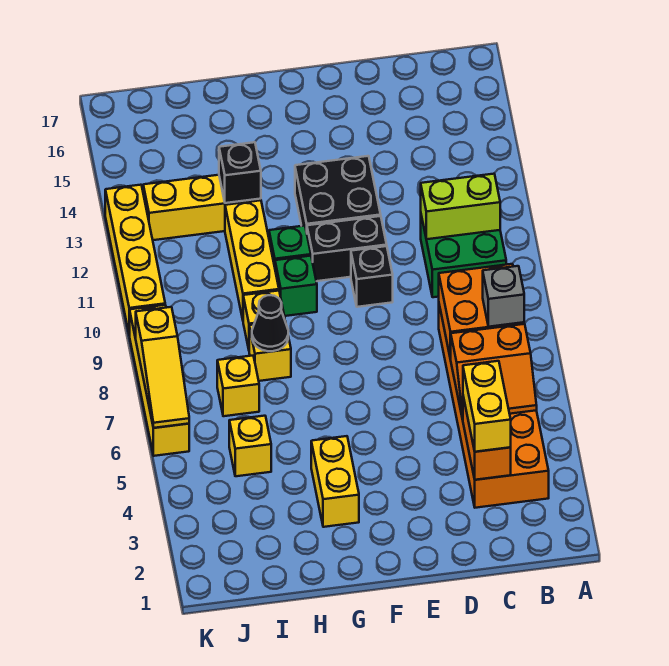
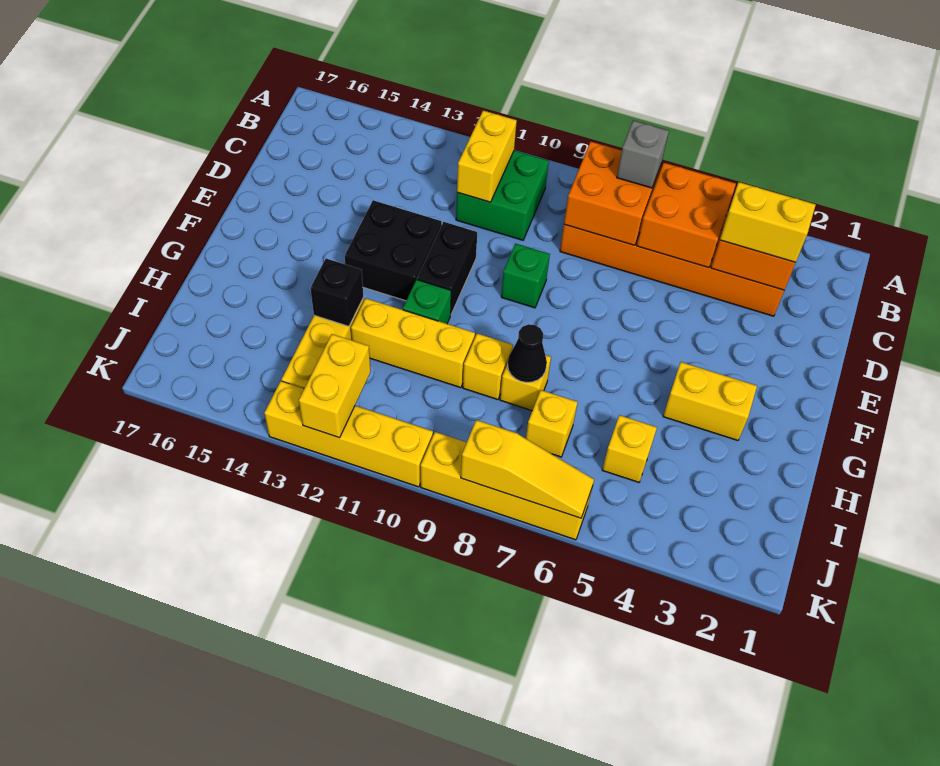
orange 2x2 slope [450,324,537,419] -> orange 2x2 brick [637,163,736,268]
lime 1x2 brick [421,174,500,239] -> yellow 1x2 brick [457,111,517,202]
black 1x1 brick [351,246,393,307] -> none
green 1x1 brick [275,256,317,316] -> green 1x1 brick moved to [501,244,550,308]
none -> yellow 1x2 brick [299,334,371,438]

